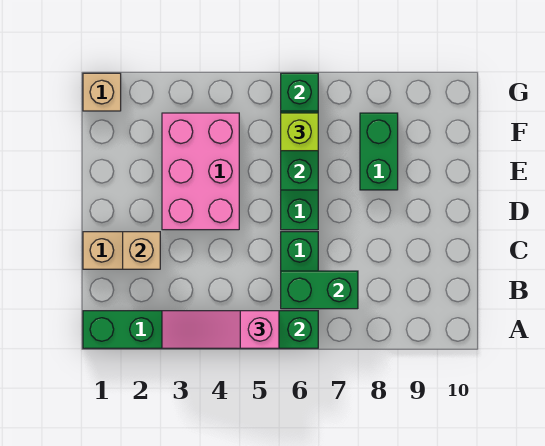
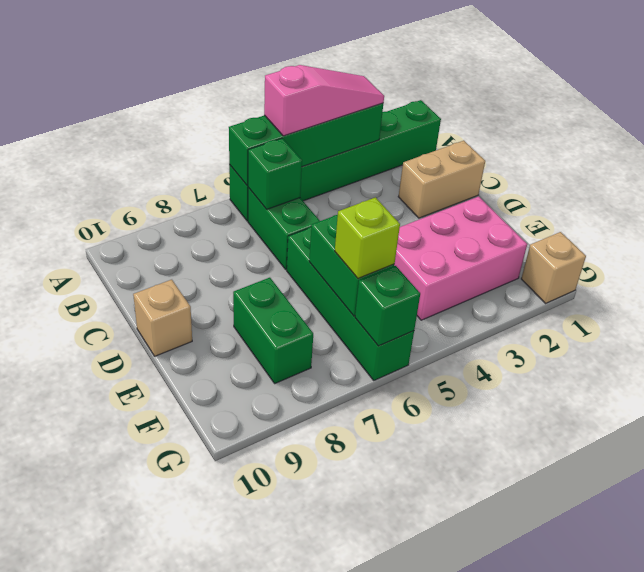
green 1x2 brick [281,271,358,309] -> green 1x1 brick [248,138,302,209]
tan 1x1 brick [123,232,160,269] -> tan 1x1 brick moved to [133,280,192,356]
pink 2x3 brick [162,113,239,230] -> pink 2x3 brick turned to [394,197,527,320]

